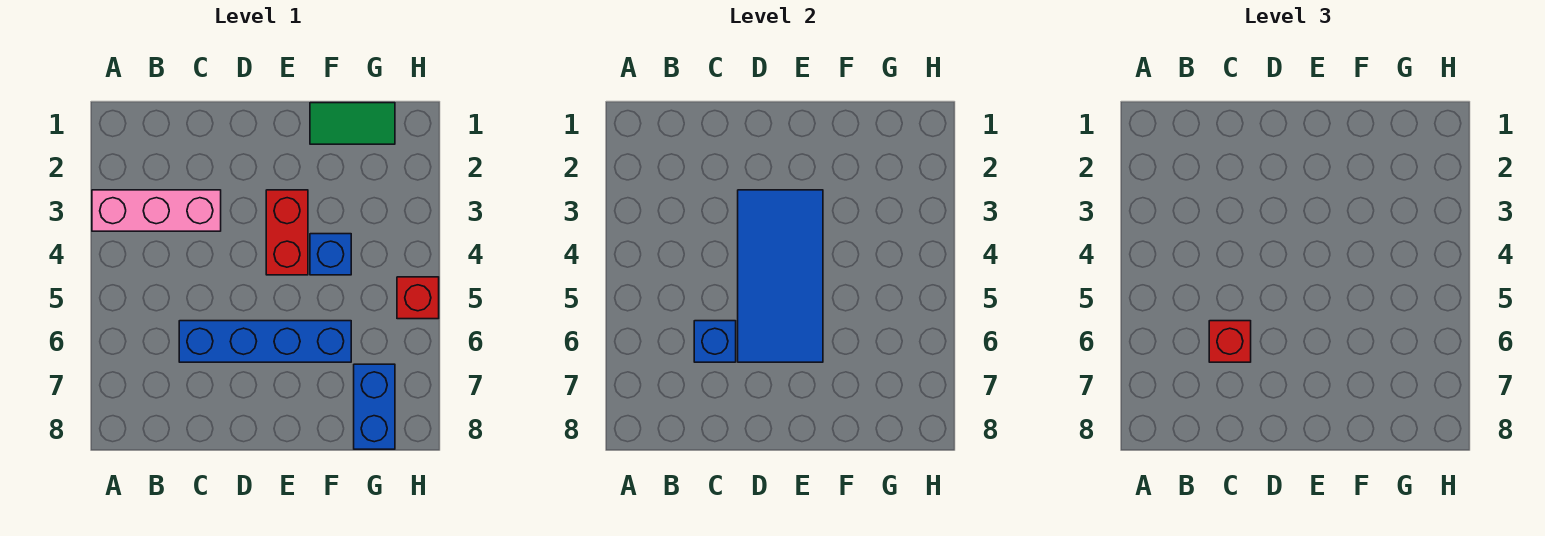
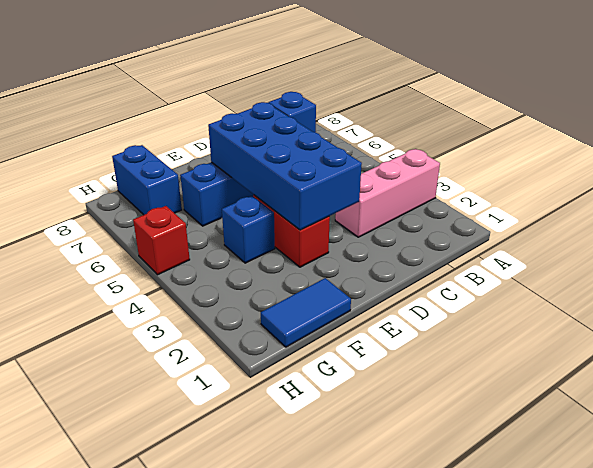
red 1x1 brick [1209,321,1251,362] -> none
blue 2x4 tile [738,190,823,362] -> blue 2x4 brick [208,102,362,230]
green 1x2 tile [310,103,395,144] -> blue 1x2 tile [261,278,351,347]

